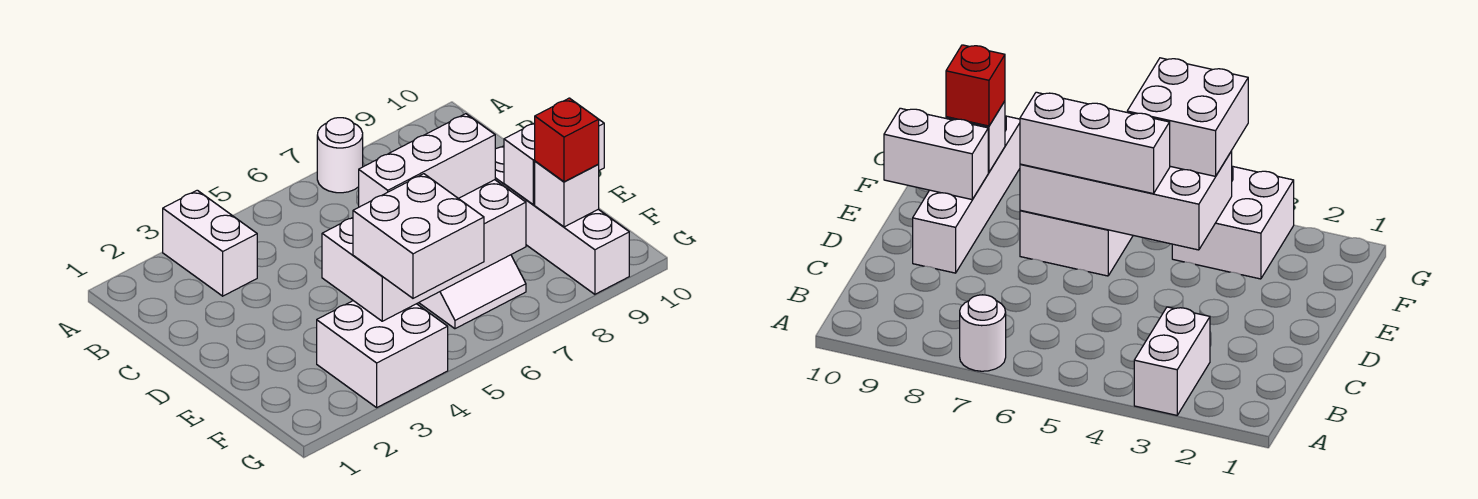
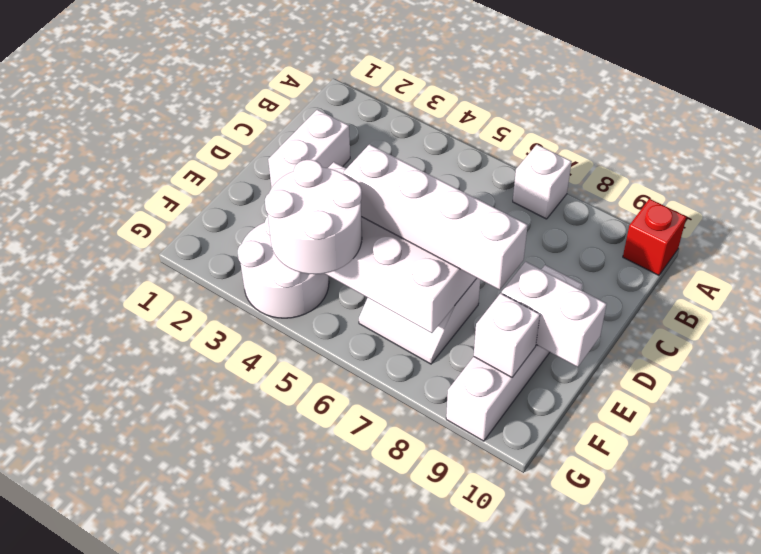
white 1x2 brick [163,190,257,296] -> white 1x2 brick moved to [268,109,350,188]
white 1x1 round brick [317,118,363,193] -> white 1x1 brick [513,145,572,219]
white 1x3 brick [359,114,495,207] -> white 1x4 brick [343,144,528,290]
white 2x2 brick [317,301,448,407] -> white 2x2 round brick [238,217,329,318]
white 2x2 brick [353,174,484,298] -> white 2x2 round brick [265,160,362,274]
red 1x1 brick [535,98,599,182] -> red 1x1 brick moved to [623,199,686,275]

